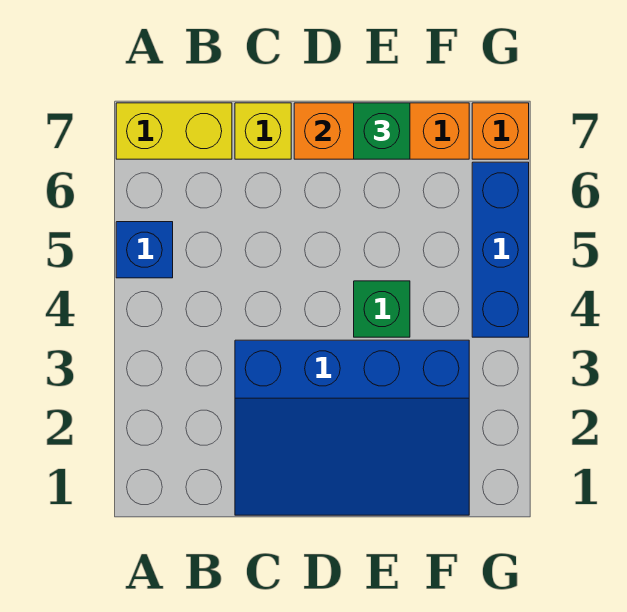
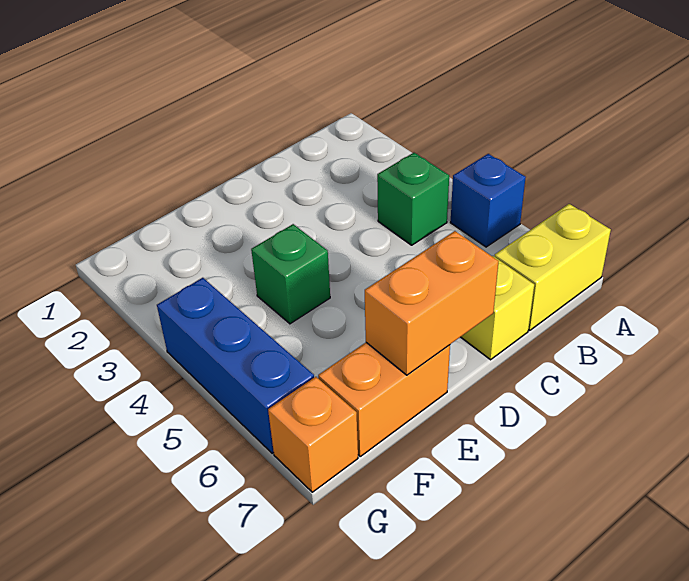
blue 3x4 slope [235,340,469,515] -> none
green 1x1 brick [354,103,410,159] -> green 1x1 brick moved to [377,153,449,245]

